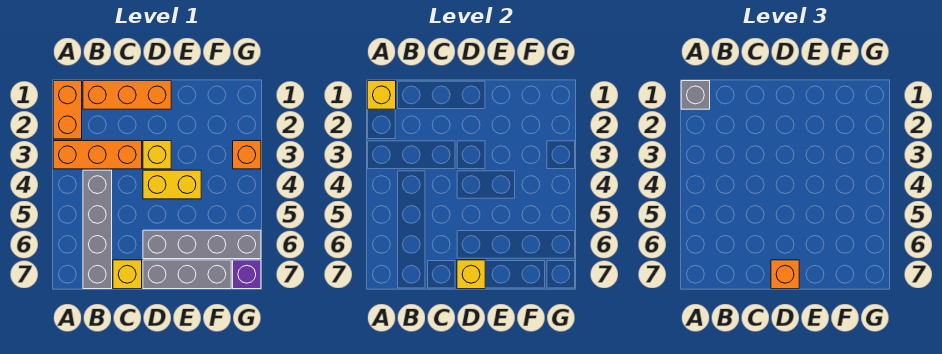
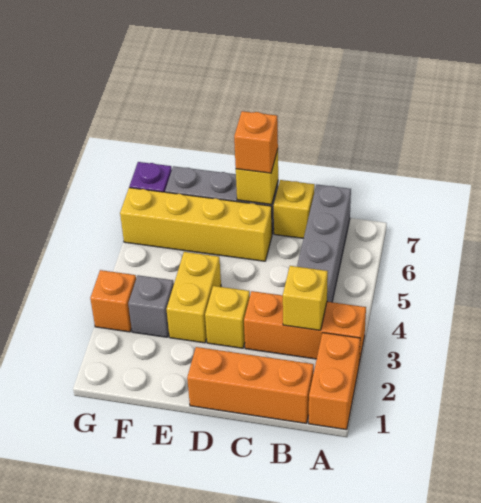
yellow 1x1 brick [367,81,396,109] -> yellow 1x1 brick moved to [283,266,328,330]
grey 1x1 brick [681,81,710,109] -> grey 1x1 brick moved to [128,275,174,337]
yellow 1x2 brick [143,170,201,199] -> yellow 1x2 brick turned to [167,252,221,343]
grey 1x4 brick [143,230,261,259] -> yellow 1x4 brick [120,188,272,261]

